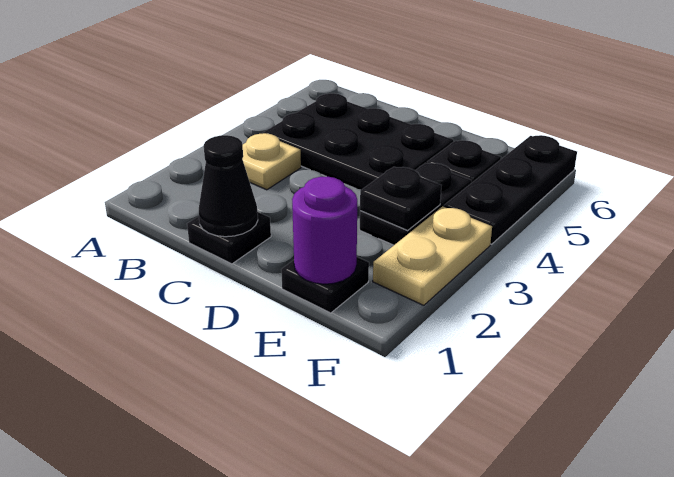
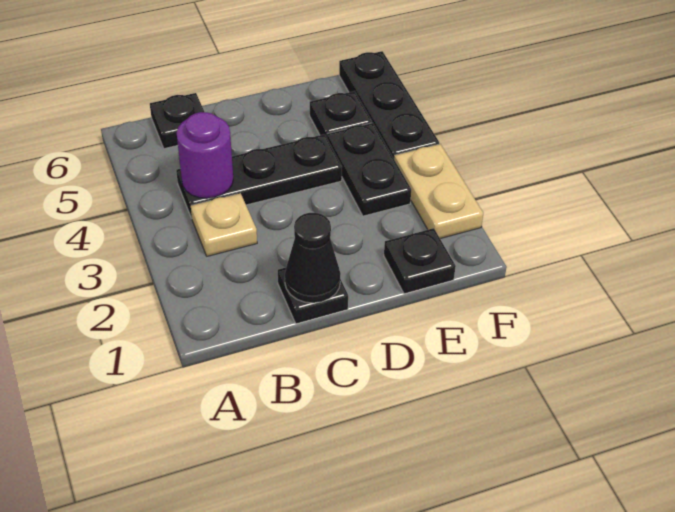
black 2x3 plate [263,93,453,190] -> black 1x3 plate [176,134,342,218]
purple 1x1 round brick [292,177,357,284] -> purple 1x1 round brick moved to [176,112,233,198]
black 1x1 plate [360,167,441,230] -> black 1x1 plate moved to [150,93,204,149]

